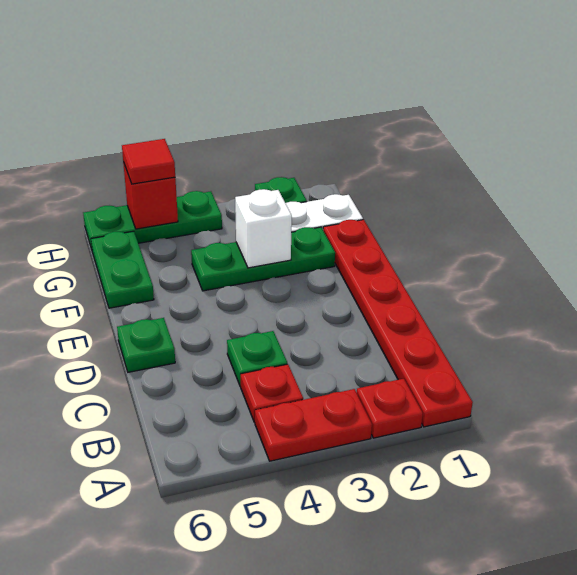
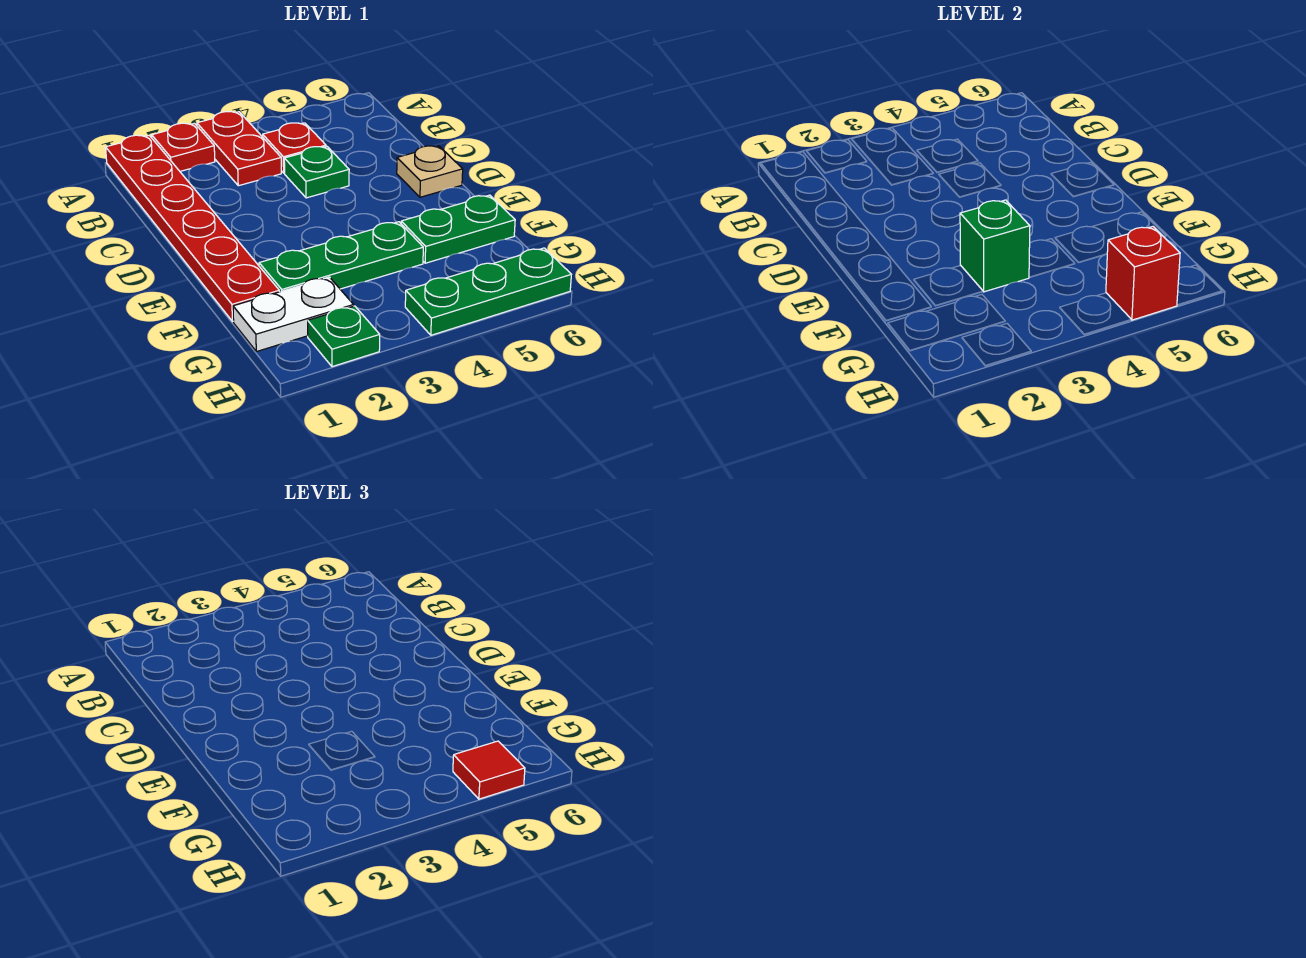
red 1x2 plate [255,389,372,461] -> red 1x2 plate turned to [197,112,281,186]
green 1x1 plate [117,318,175,372] -> tan 1x1 plate [397,146,463,197]
white 1x1 brick [235,189,292,268] -> green 1x1 brick [960,200,1030,292]
green 1x2 plate [91,231,154,308] -> green 1x2 plate turned to [401,195,515,263]

